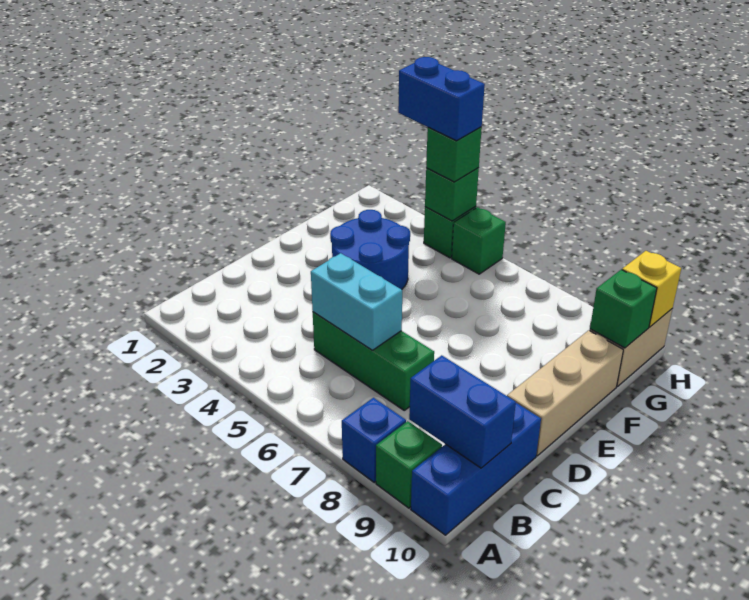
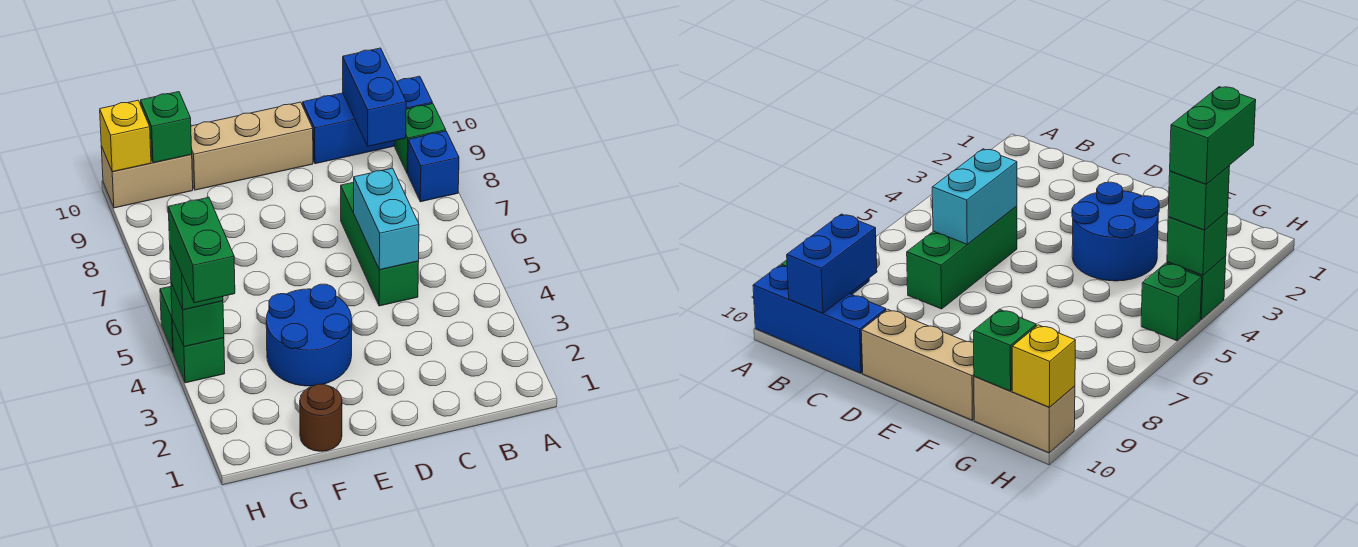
none -> brown 1x1 round brick [300,384,342,451]
blue 1x2 brick [398,57,485,141] -> green 1x2 brick [168,197,235,303]

